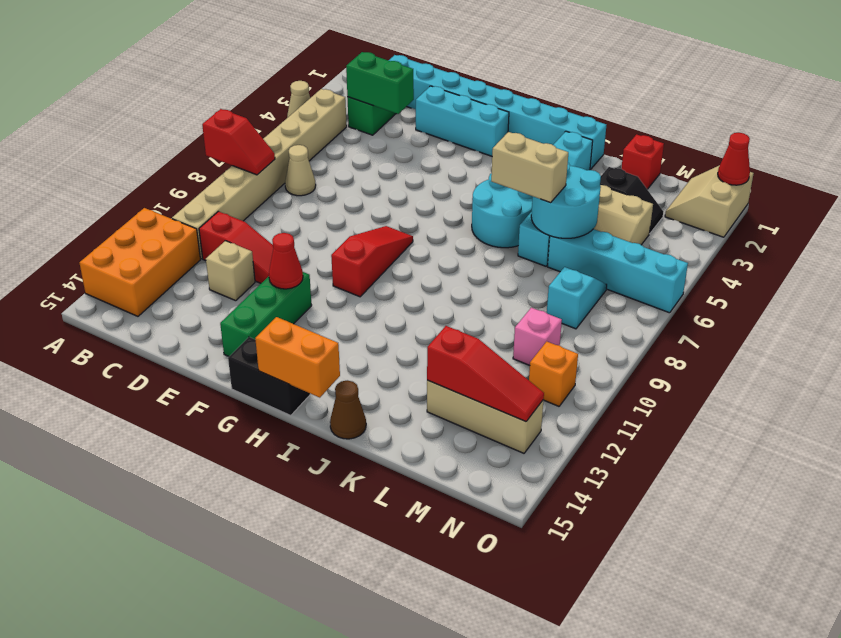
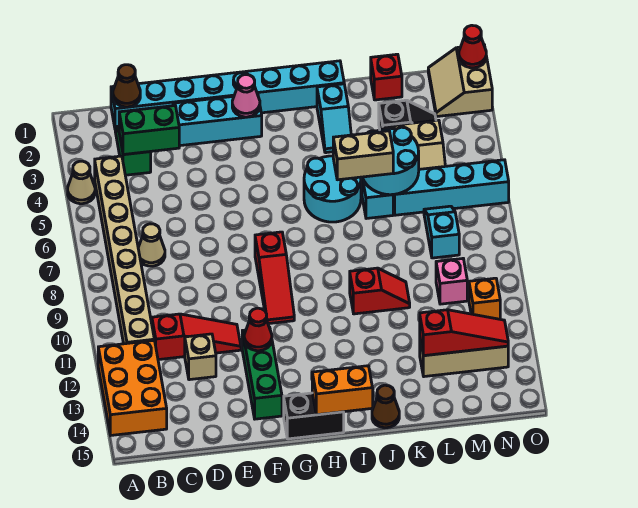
red 1x2 slope [202,109,275,175] -> red 1x2 slope moved to [350,268,410,314]
none -> brown 1x1 cone [113,65,140,107]
none -> pink 1x1 cone [232,75,260,117]
red 1x3 slope [331,226,413,297] -> red 1x3 slope turned to [255,232,294,324]

